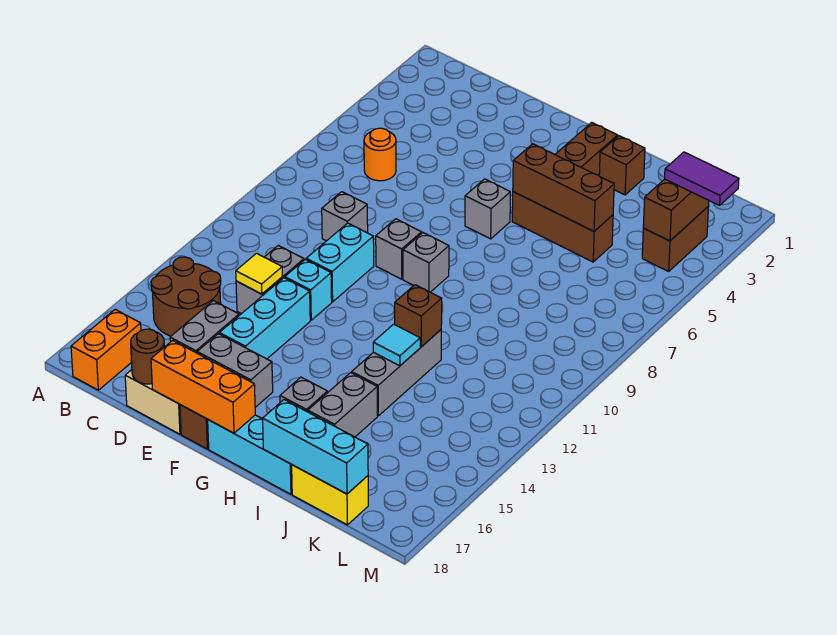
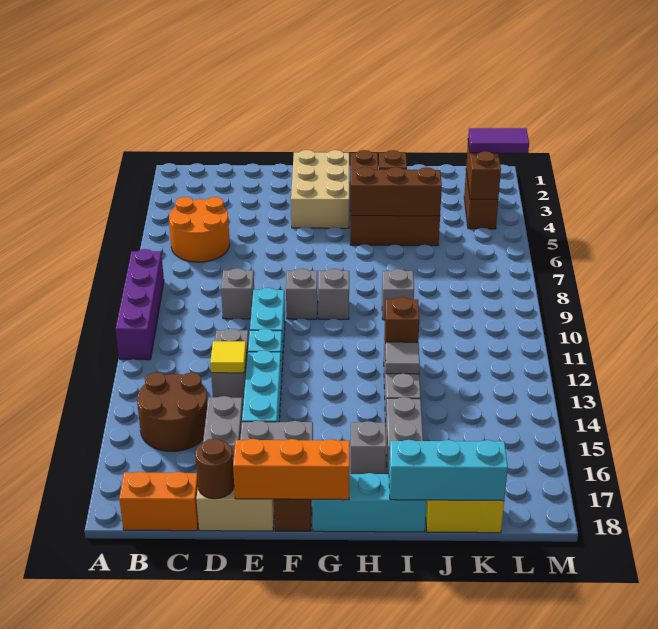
none -> purple 1x4 brick [116,249,164,360]
orange 1x2 brick [71,310,141,390] -> orange 1x2 brick turned to [119,472,198,531]
orange 1x1 round brick [364,128,396,181] -> orange 2x2 round brick [169,197,230,262]
none -> tan 2x3 brick [291,150,349,228]
grey 1x1 brick [465,179,510,239] -> grey 1x1 brick moved to [382,269,414,320]
cyan 1x1 tile [373,324,420,366] -> grey 1x1 tile [385,342,420,374]

